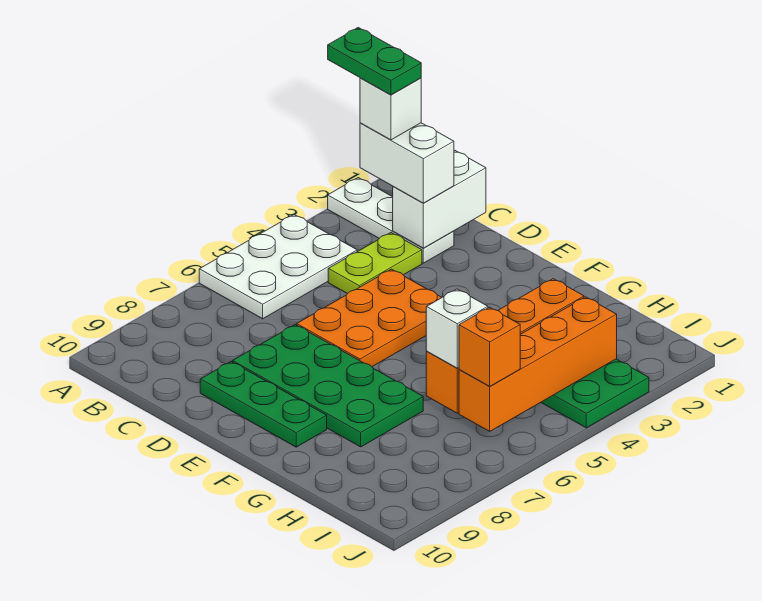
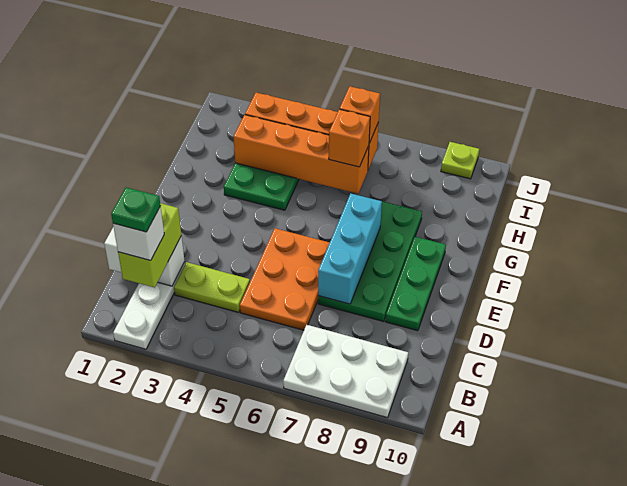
green 1x2 plate [328,28,421,95] -> green 1x1 plate [111,187,161,232]
white 2x3 plate [199,215,357,319] -> white 2x3 plate moved to [283,325,408,418]
white 1x2 brick [360,123,454,203] -> lime 1x2 brick [118,203,181,288]
orange 2x3 plate [297,269,442,367] -> orange 2x3 plate turned to [240,228,330,330]
none -> cyan 1x3 brick [318,194,382,304]
white 1x1 brick [426,289,488,368] -> orange 1x1 brick [329,109,370,167]
none -> lime 1x1 plate [441,142,479,179]

